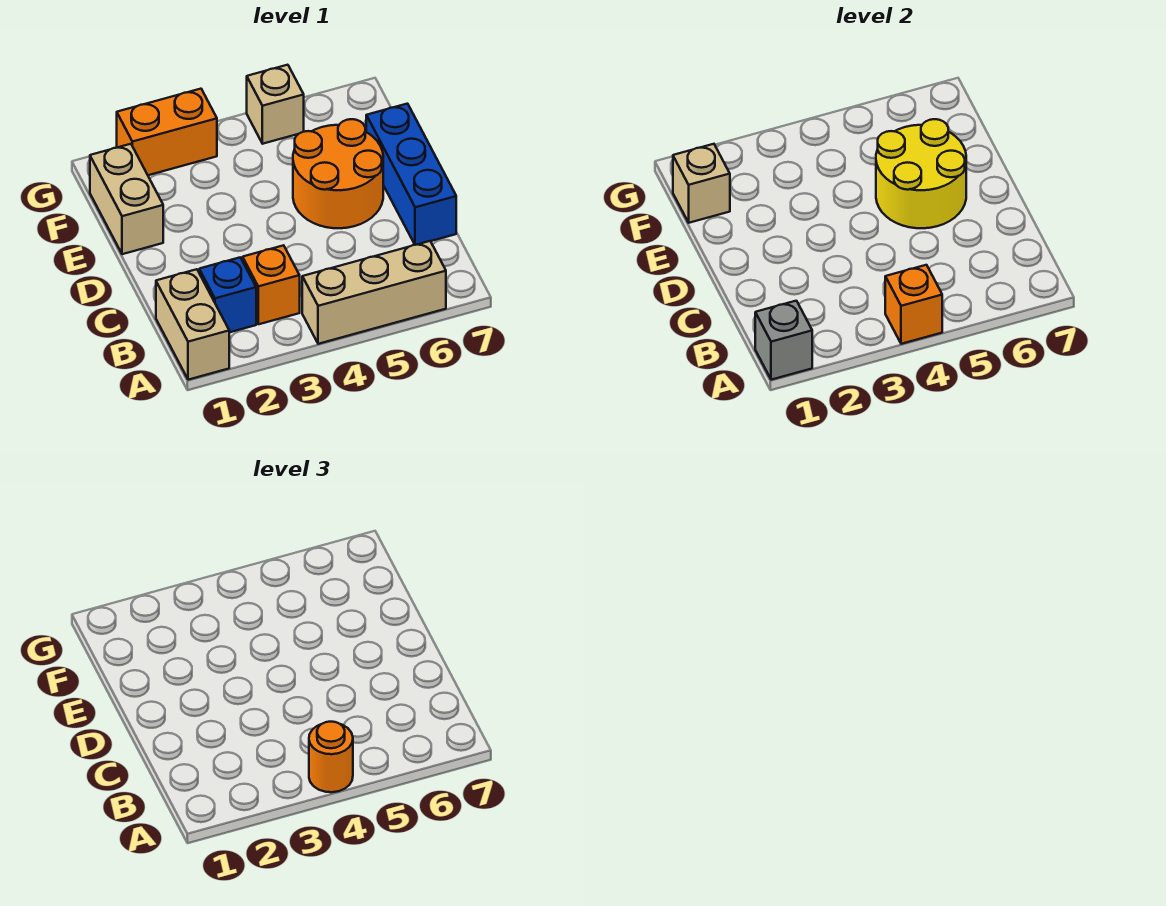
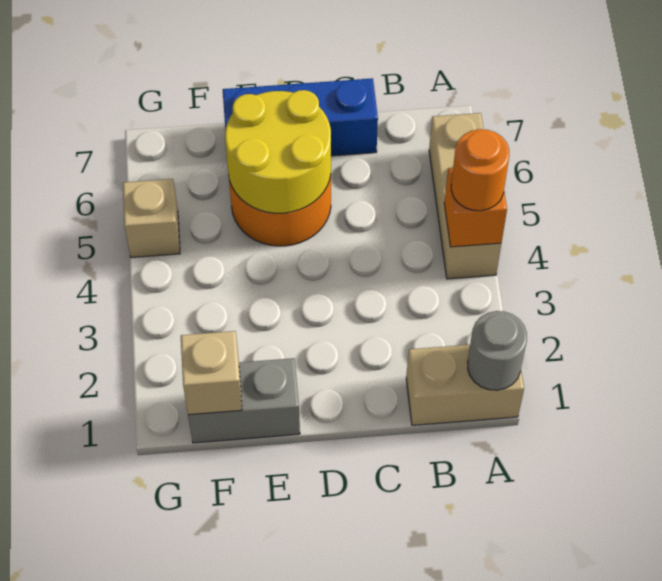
grey 1x1 brick [755,301,812,380] -> grey 1x1 round brick [468,311,527,390]
blue 1x1 brick [199,258,256,332] -> none
orange 1x1 brick [243,245,300,324] -> none
tan 1x2 brick [90,144,163,254] -> grey 1x2 brick [188,358,300,443]
orange 1x2 brick [117,89,217,175] -> none

